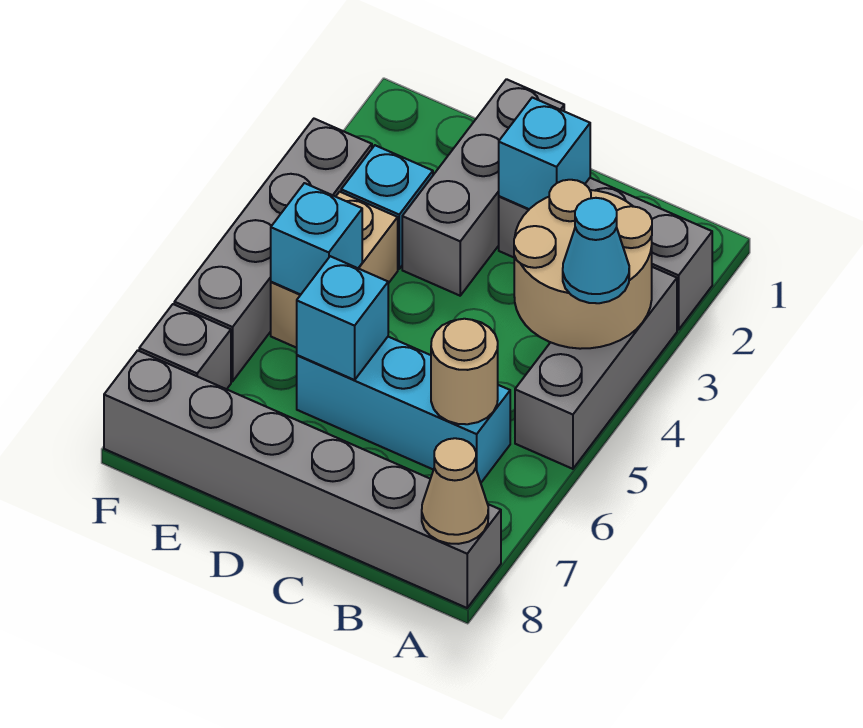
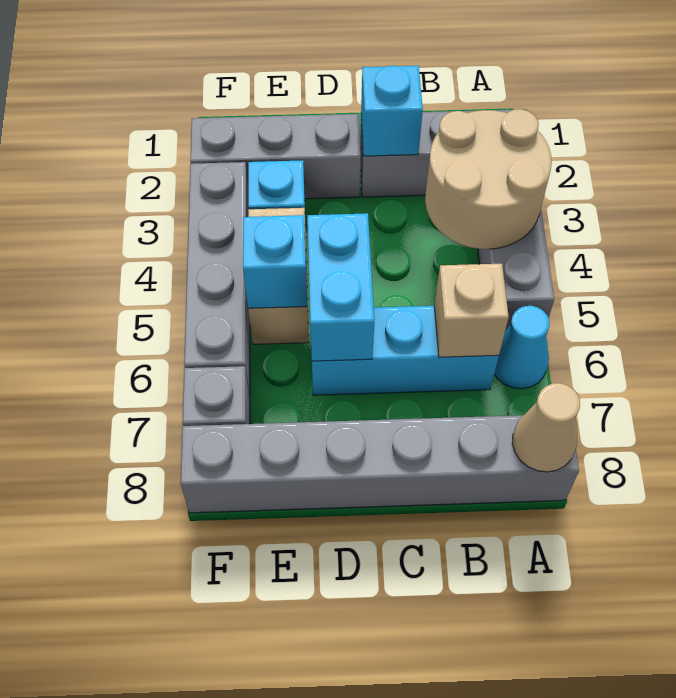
cyan 1x1 cone [563,198,629,303] -> cyan 1x1 cone moved to [494,306,549,389]
tan 1x1 round brick [431,319,498,424] -> tan 1x1 brick [434,264,509,357]
grey 1x3 brick [402,79,564,296] -> grey 1x3 brick turned to [190,114,361,199]
cyan 1x1 brick [297,256,388,380] -> cyan 1x2 brick [307,213,374,361]

